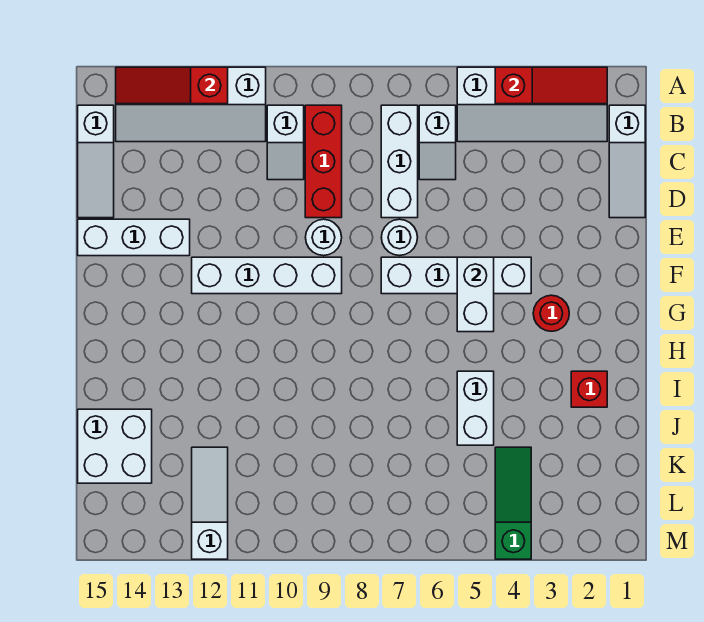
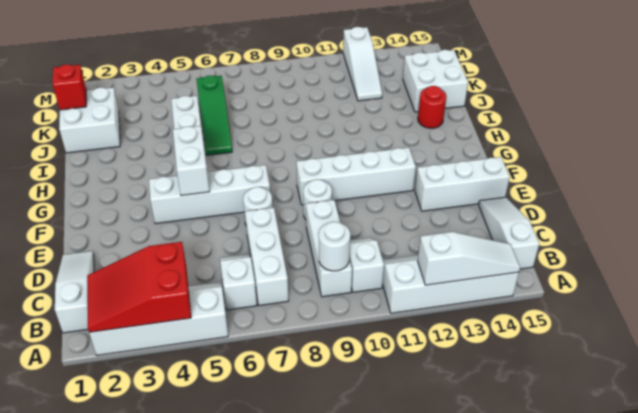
red 1x3 slope [495,67,607,104] -> red 2x3 slope [87,242,191,333]
red 1x3 slope [116,67,228,104] -> white 1x3 slope [418,232,520,285]
red 1x3 brick [305,105,342,218] -> white 1x3 brick [306,200,352,297]
none -> white 1x1 round brick [319,222,350,271]
red 1x1 round brick [533,295,569,331] -> red 1x1 round brick moved to [418,86,446,128]
red 1x1 brick [571,371,607,407] -> red 1x1 brick moved to [53,65,86,110]
none -> white 2x2 brick [59,87,120,153]
green 1x3 slope [495,447,531,559] -> green 1x3 slope moved to [196,76,232,155]

